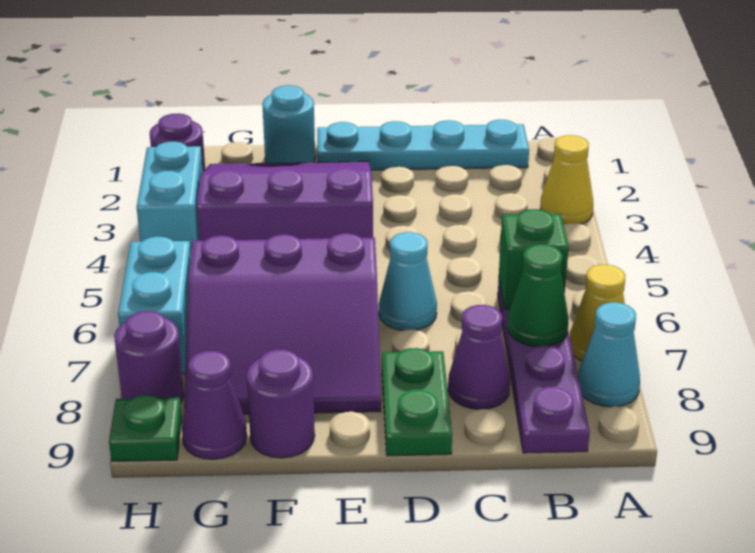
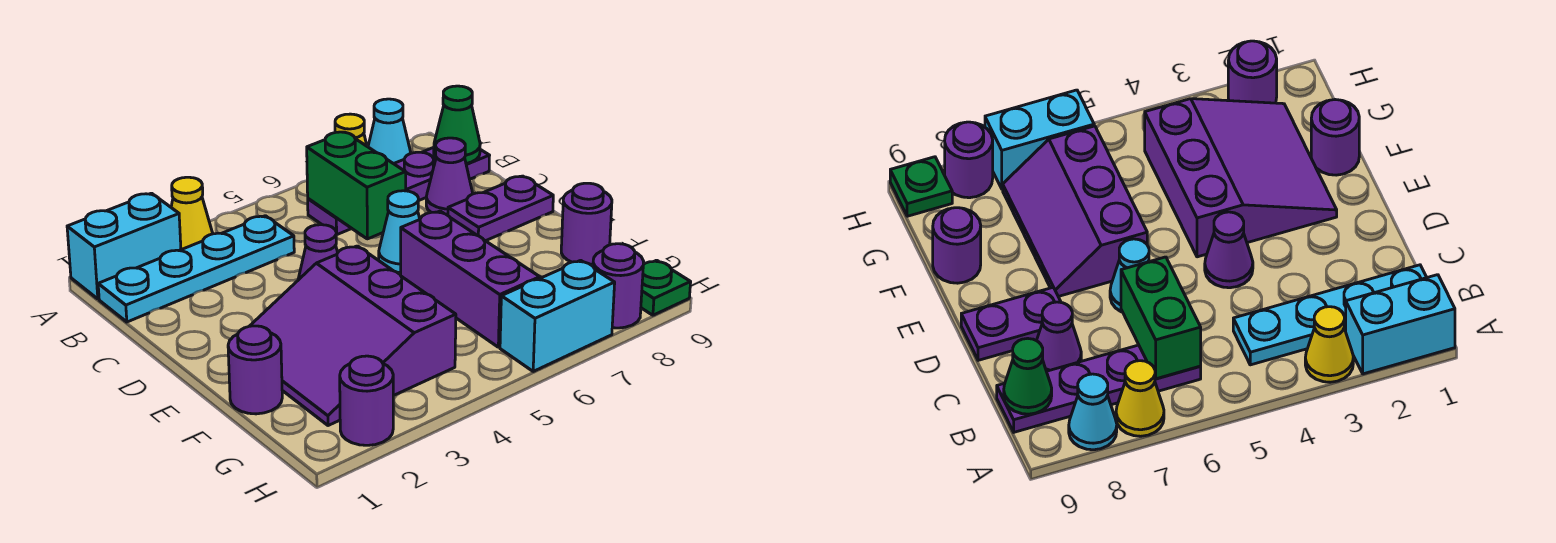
cyan 1x4 plate [317,120,529,170] -> cyan 1x4 plate turned to [98,216,294,322]
green 1x1 brick [499,209,569,309] -> green 1x2 brick [307,132,406,239]
green 1x1 cone [508,244,569,347] -> green 1x1 cone moved to [434,86,480,164]
green 1x2 plate [382,348,452,456] -> purple 1x2 plate [448,176,553,241]
purple 3x3 slope [184,233,381,414] -> purple 2x3 slope [401,211,541,347]
cyan 1x1 round brick [262,85,315,163] -> purple 1x1 round brick [228,326,282,414]
purple 1x1 cone [182,351,247,459] -> purple 1x1 cone moved to [298,225,338,280]
cyan 1x2 brick [137,142,203,252] -> cyan 1x2 brick moved to [67,193,181,299]

